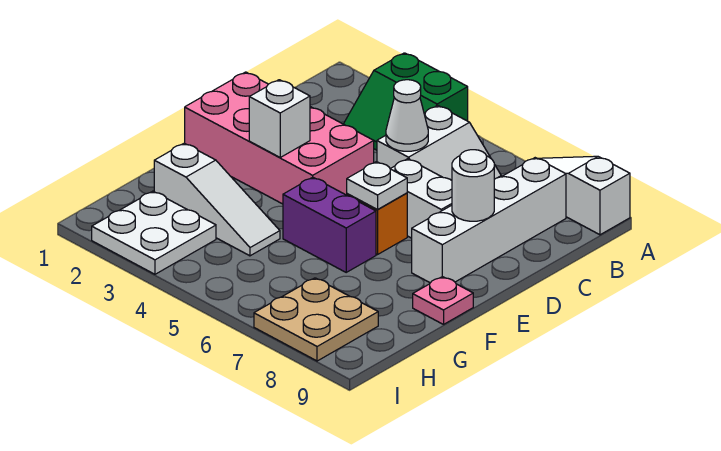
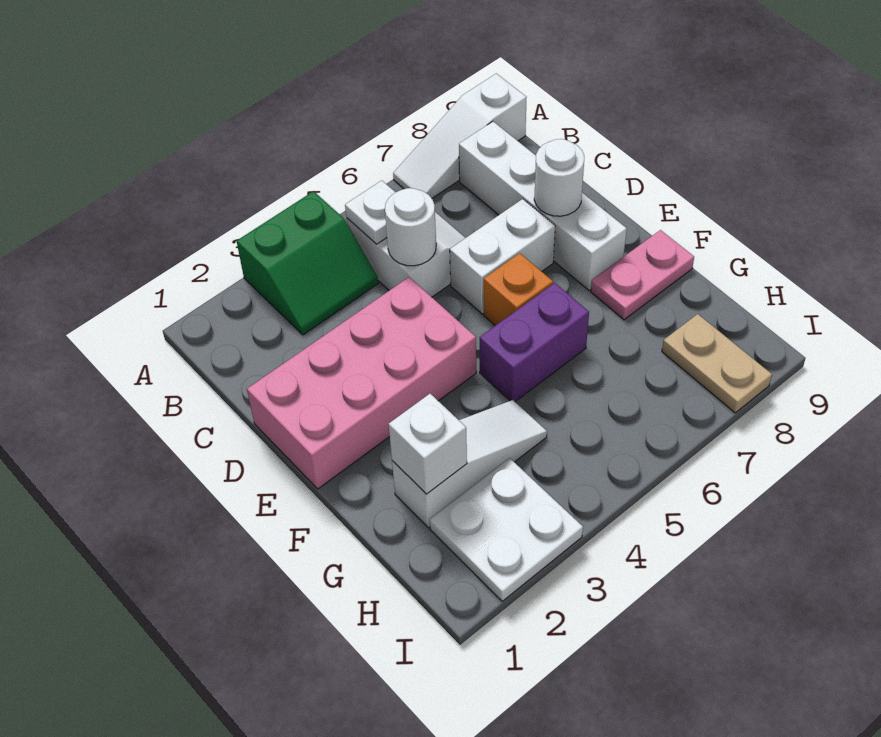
white 1x1 cone [386,80,428,151] -> white 1x1 round brick [385,188,436,266]
white 1x1 brick [249,80,310,157] -> white 1x1 brick moved to [389,394,467,494]
white 1x1 plate [347,162,407,210] -> white 1x1 plate moved to [345,181,396,244]
pink 1x1 plate [413,277,473,324] -> pink 1x2 plate [591,230,694,320]
tan 2x2 plate [254,278,378,361] -> tan 1x2 plate [662,314,772,413]

